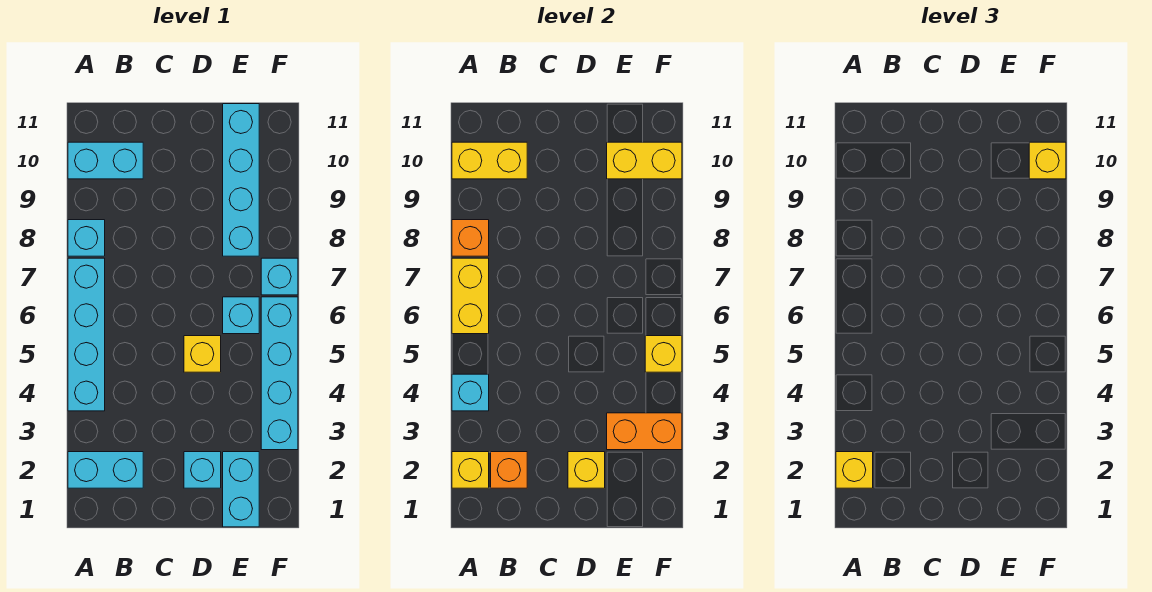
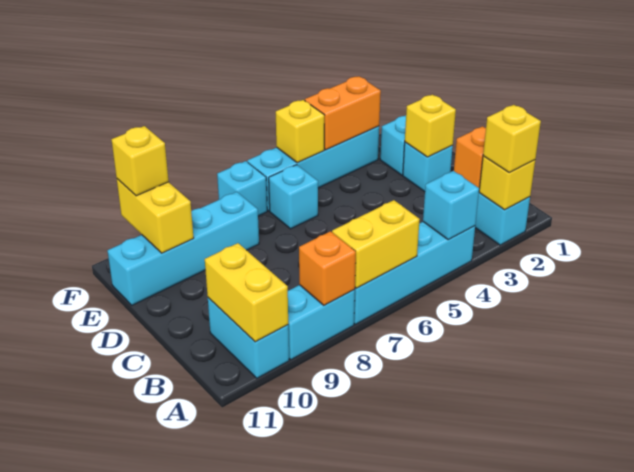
cyan 1x1 brick [68,220,105,256] -> cyan 1x2 brick [288,285,355,360]
yellow 1x1 brick [184,336,221,372] -> none
orange 1x2 brick [607,413,682,450] -> orange 1x2 brick turned to [305,76,381,150]

